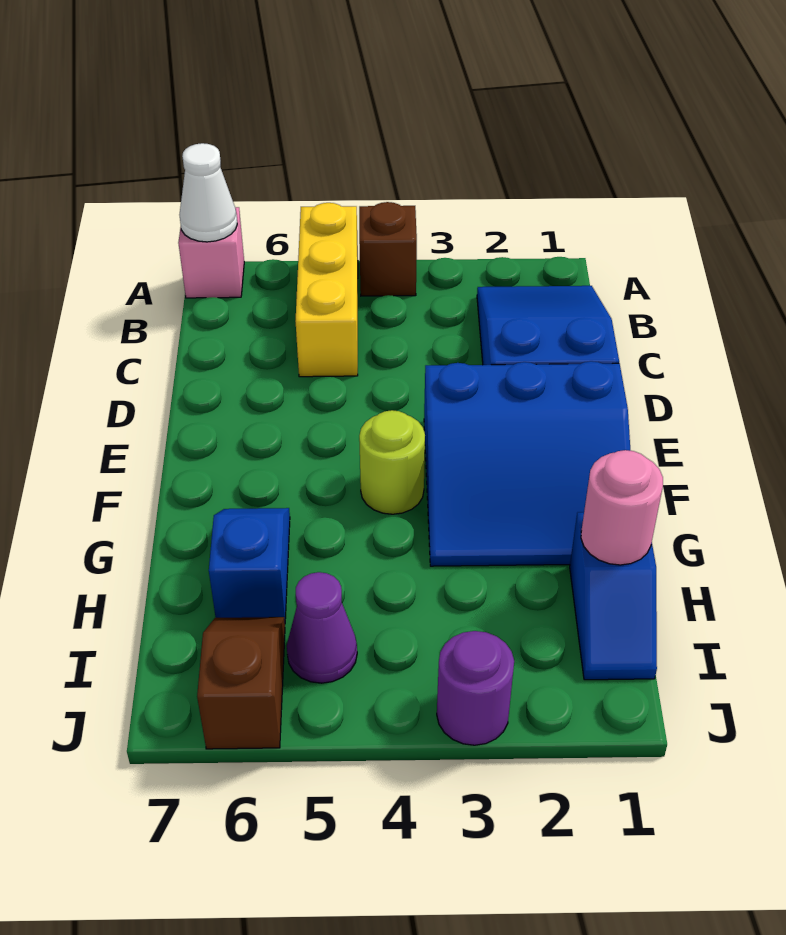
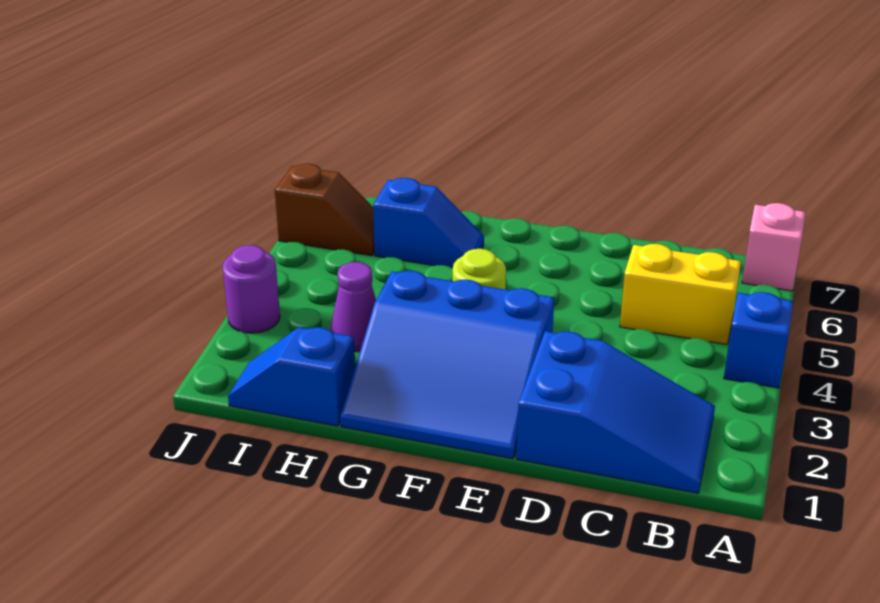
brown 1x1 brick [359,202,417,296] -> blue 1x1 brick [724,292,793,388]
yellow 1x3 brick [296,203,358,377] -> yellow 1x2 brick [620,244,741,344]
white 1x1 cone [179,143,237,242] -> none
blue 3x3 slope [424,361,631,566] -> blue 3x3 slope turned to [340,271,554,459]
pink 1x1 round brick [581,450,663,565] -> none
purple 1x1 cone [287,572,357,683] -> purple 1x1 cone moved to [331,262,376,351]

